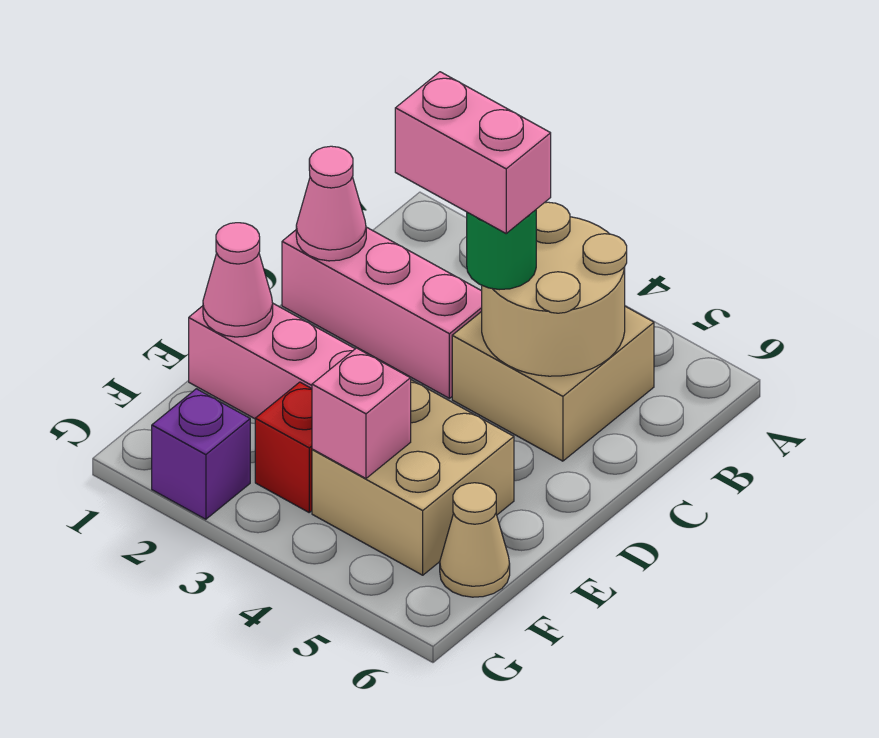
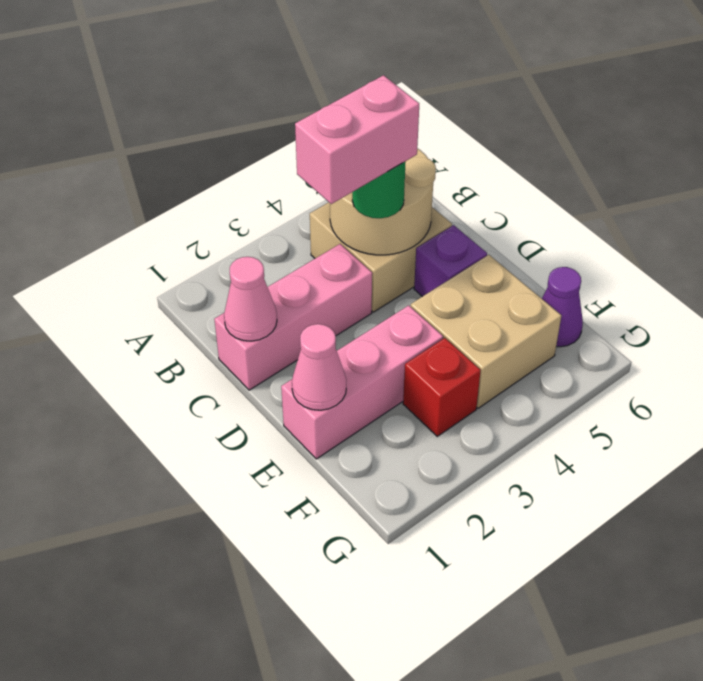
pink 1x1 brick [312,348,411,478] -> none
tan 1x1 cone [440,483,510,597] -> purple 1x1 cone [542,267,583,347]
purple 1x1 brick [152,389,250,519] -> purple 1x1 brick moved to [414,225,487,297]

